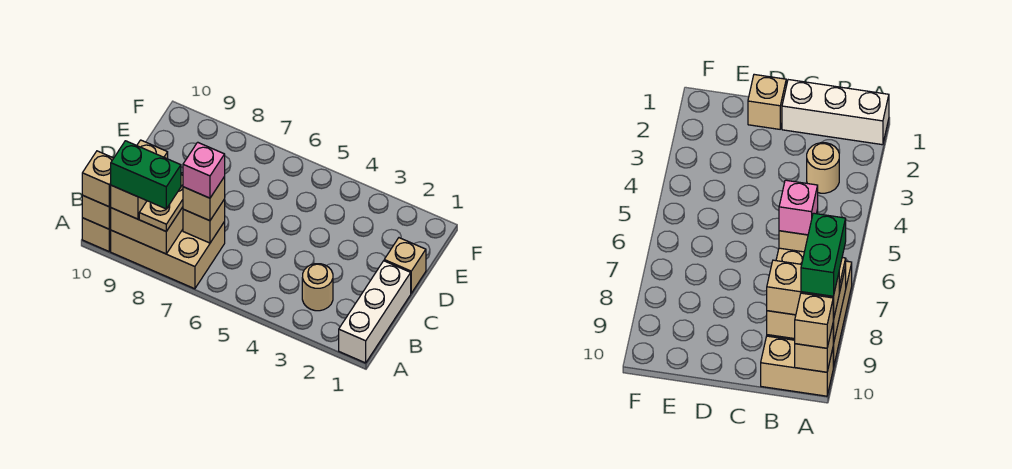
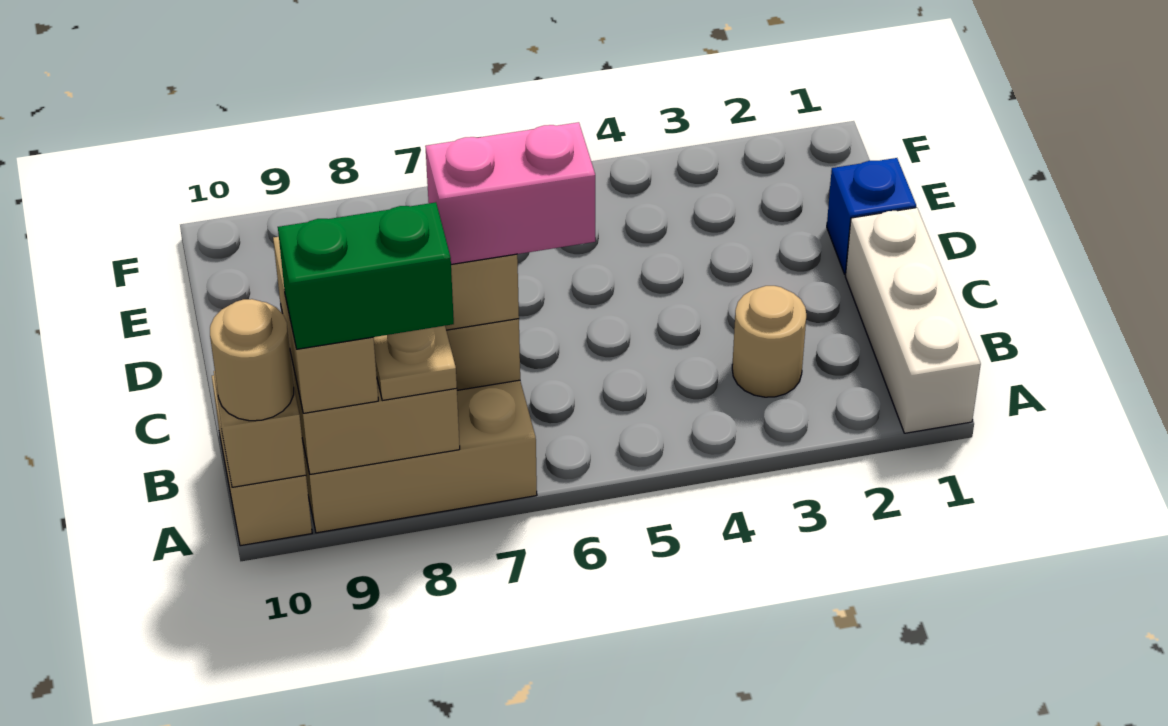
tan 1x1 brick [82,151,114,207] -> tan 1x1 round brick [210,299,294,421]
pink 1x1 brick [183,142,225,198] -> pink 1x2 brick [425,122,595,264]
tan 1x1 brick [384,238,426,293] -> blue 1x1 brick [827,158,916,274]

